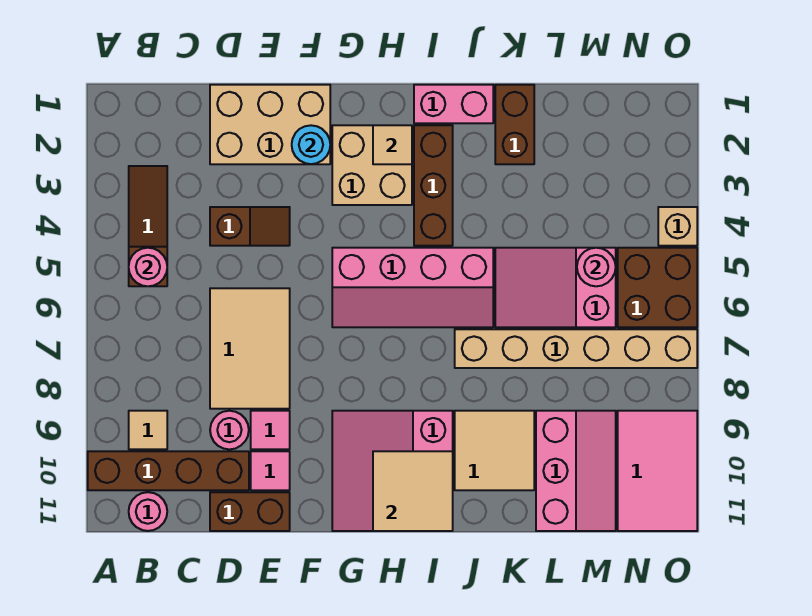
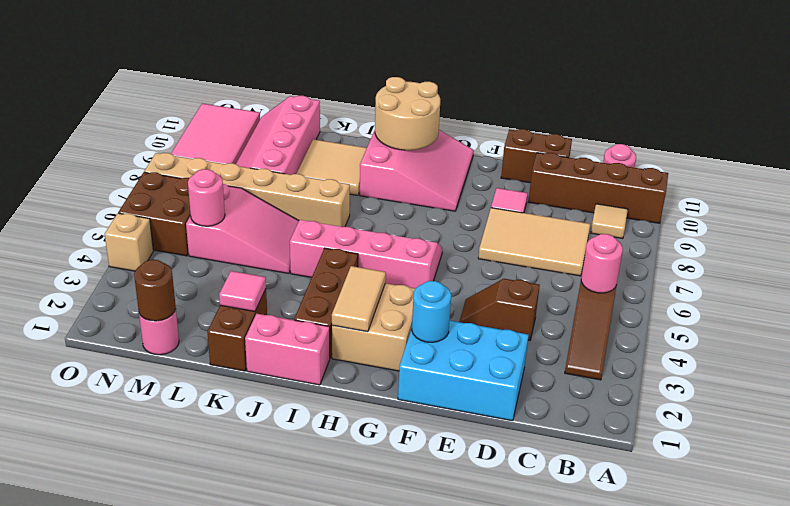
tan 2x3 brick [210,85,330,164] -> cyan 2x3 brick [398,321,529,421]
tan 2x3 tile [210,288,290,409] -> tan 2x3 tile turned to [478,208,590,276]
pink 1x1 round brick [210,411,249,449] -> pink 1x1 round brick moved to [139,309,179,355]
pink 1x1 tile [251,451,290,490] -> pink 1x1 tile moved to [219,271,266,311]
tan 1x1 tile [373,125,412,164] -> tan 1x2 tile [332,266,386,332]
tan 2x2 tile [373,451,453,531] -> tan 2x2 round brick [375,77,440,150]
pink 2x3 slope [536,411,616,531] -> pink 2x4 slope [236,96,320,175]
none -> brown 1x1 round brick [134,260,176,321]

